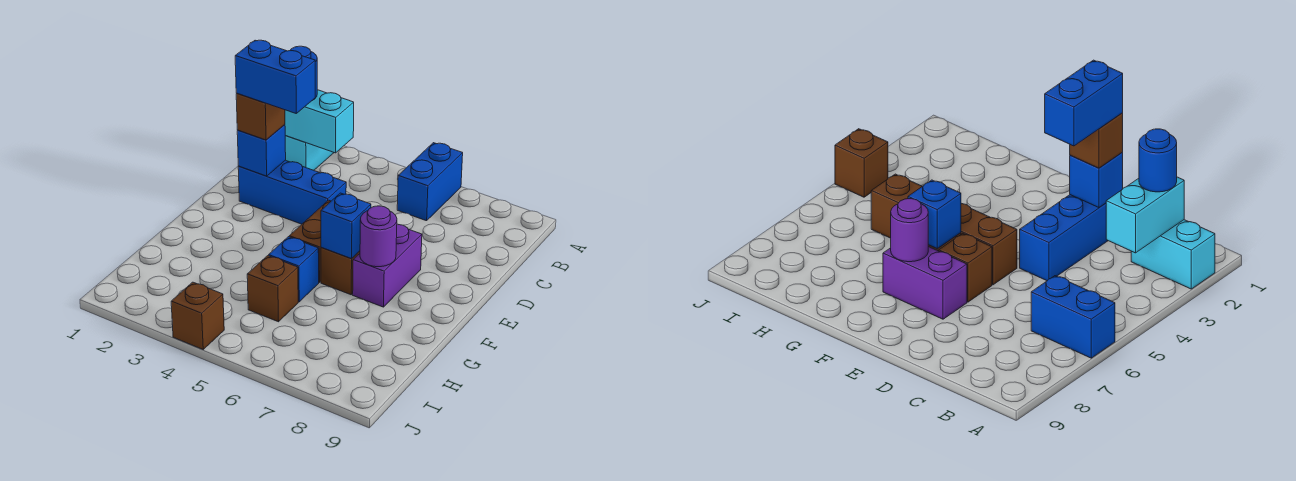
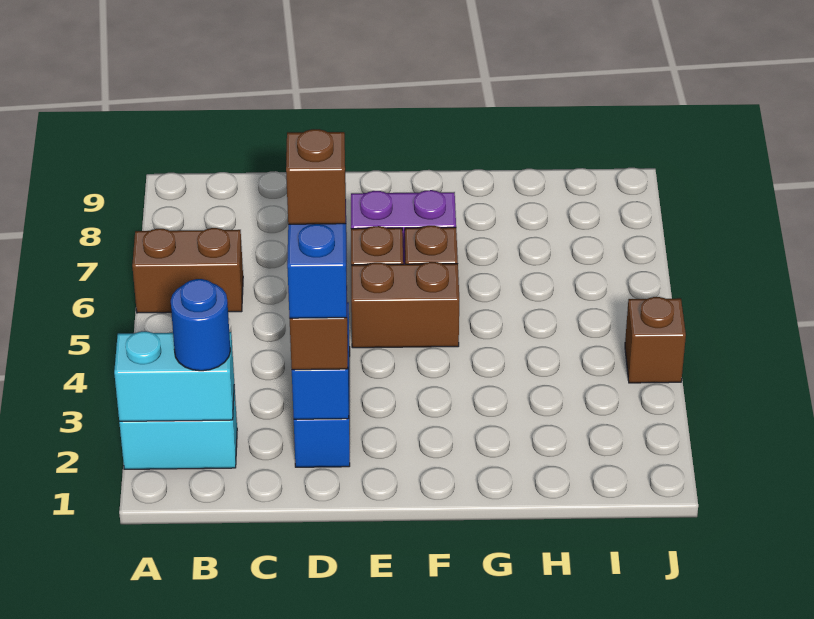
blue 1x2 brick [397,143,463,221] -> brown 1x2 brick [132,228,243,313]
cyan 1x2 brick [285,90,354,153] -> cyan 1x2 brick turned to [114,331,234,421]
blue 1x1 brick [321,193,371,259] -> none
purple 1x1 round brick [360,206,397,267] -> none
blue 1x1 brick [269,237,319,302] -> none
brown 1x1 brick [247,256,298,322] -> brown 1x1 brick moved to [286,129,346,224]

